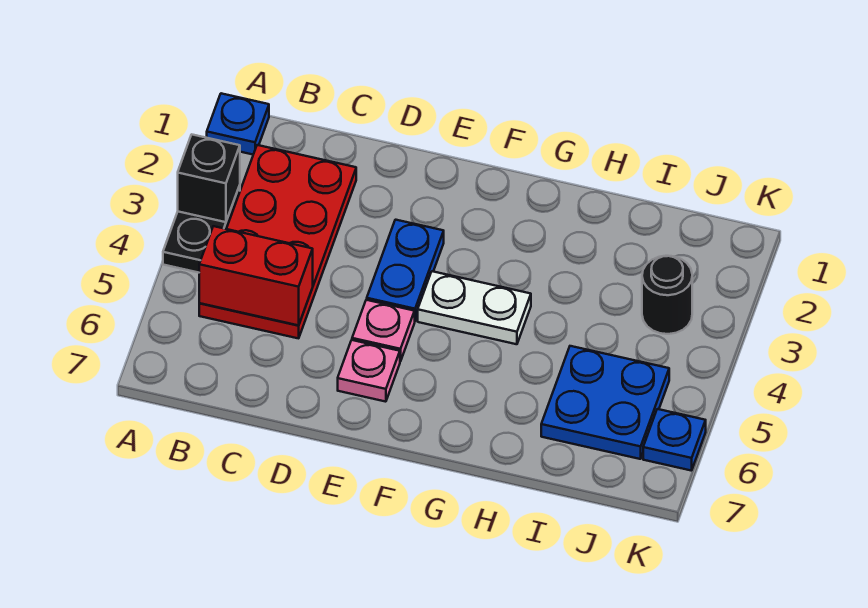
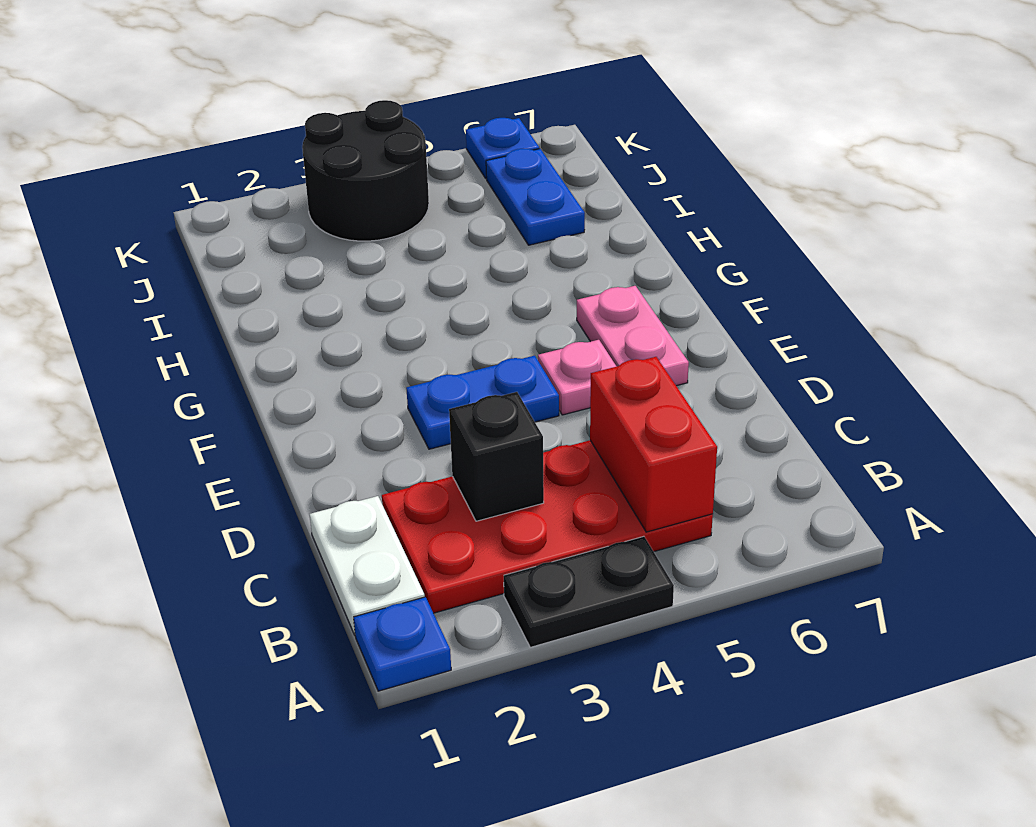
black 1x1 brick [178,135,240,222] -> black 1x1 brick moved to [449,392,544,521]
pink 1x1 plate [338,340,400,402] -> pink 1x2 plate [577,286,689,386]
white 1x2 plate [418,271,531,344] -> white 1x2 plate moved to [310,496,425,635]
blue 2x2 plate [541,346,669,459] -> blue 1x2 plate [486,149,585,245]
black 1x1 round brick [642,256,692,334] -> black 2x2 round brick [302,100,429,241]

